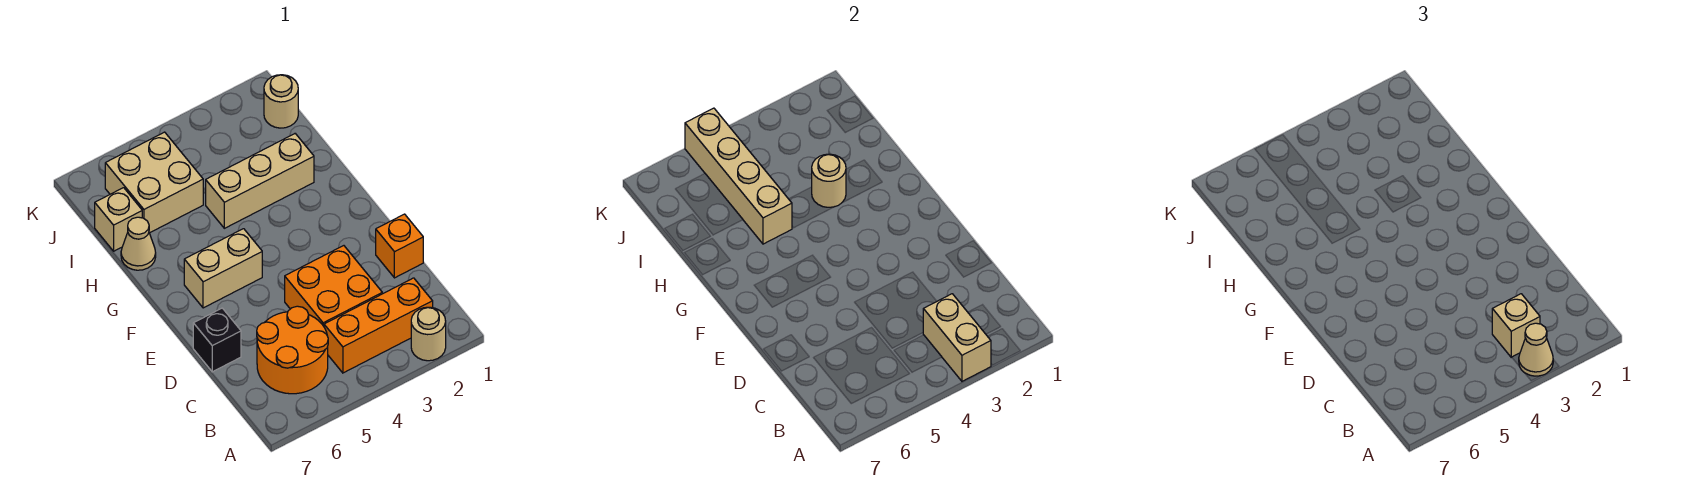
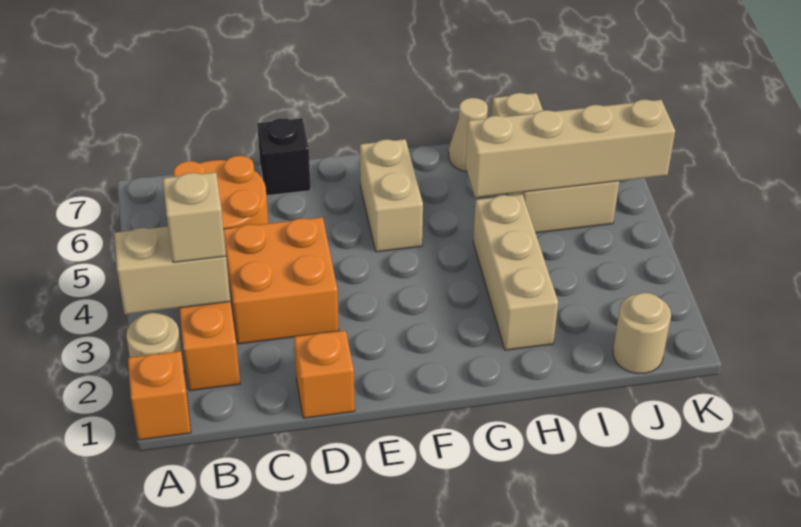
none -> orange 1x1 brick [128,351,191,440]
tan 1x1 cone [1519,323,1553,376] -> none
tan 1x1 round brick [812,154,846,207] -> none

